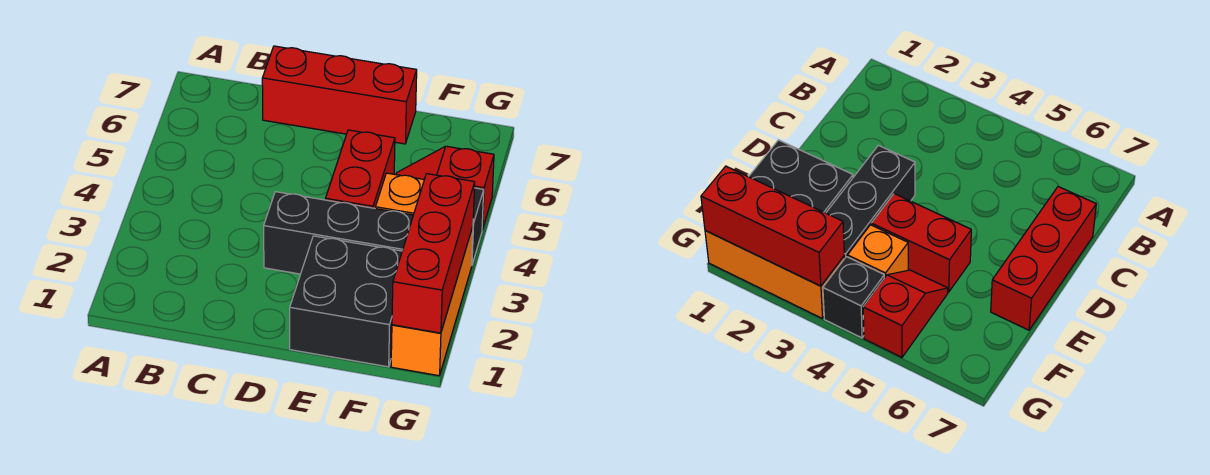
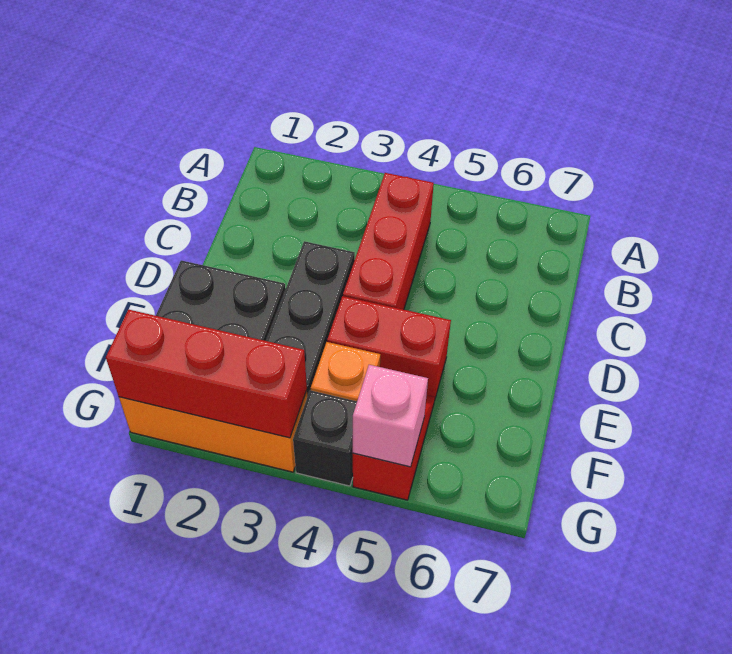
red 1x3 brick [262,46,417,144] -> red 1x3 brick moved to [343,173,434,310]
none -> pink 1x1 brick [353,365,428,467]

